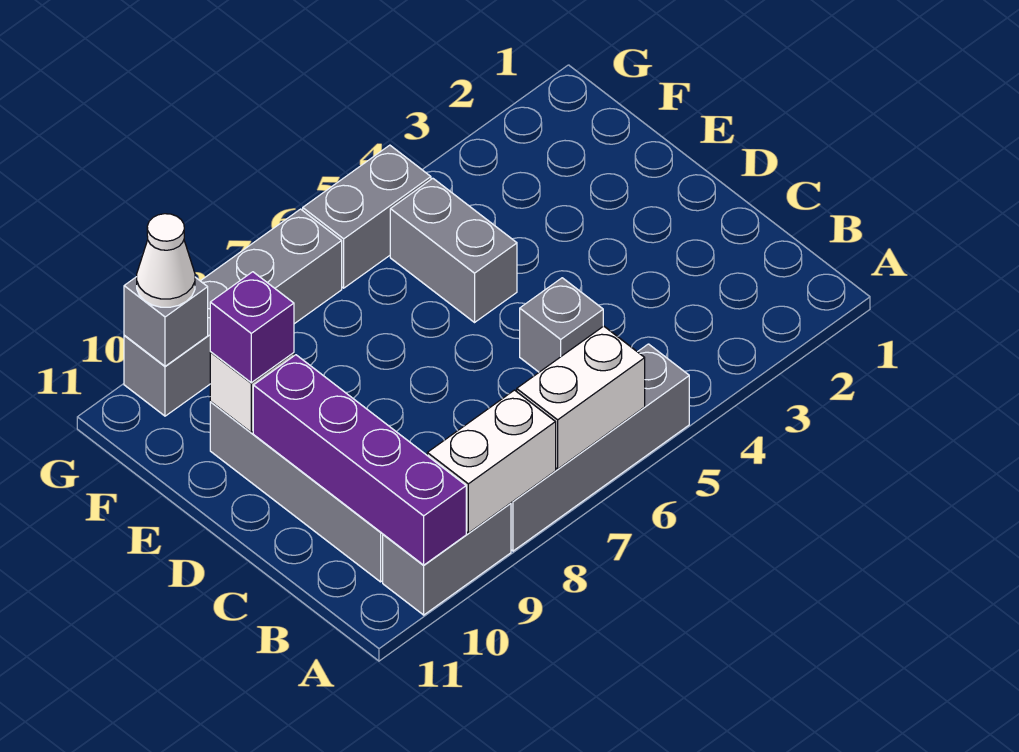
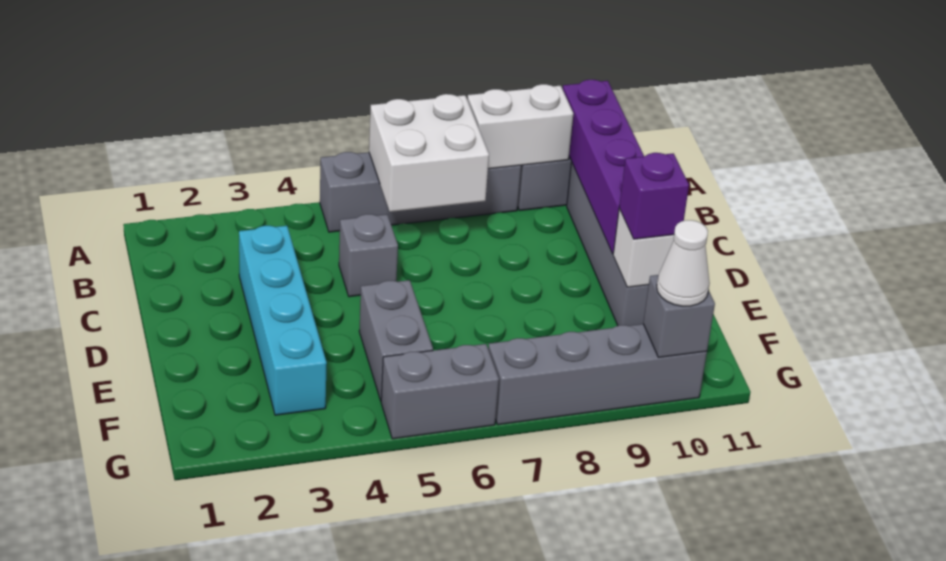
white 1x2 brick [517,326,645,469] -> white 2x2 brick [369,94,489,212]
none -> cyan 1x4 brick [239,226,327,415]

